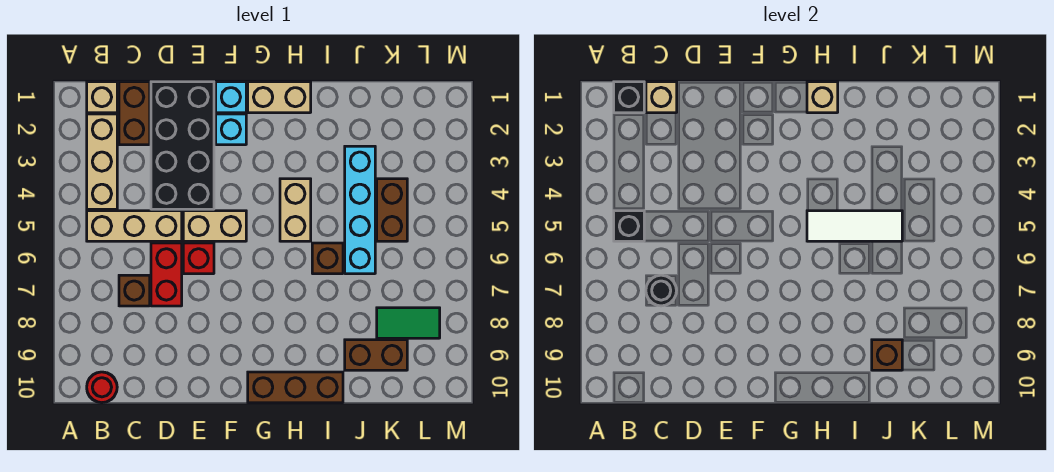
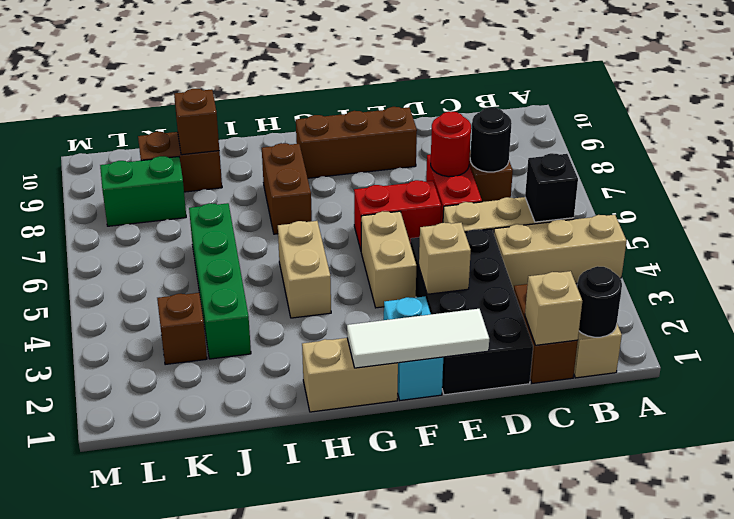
black 1x1 brick [614,82,644,113] -> black 1x1 round brick [577,266,622,337]
tan 1x3 brick [87,114,117,209] -> tan 1x3 brick turned to [494,215,627,290]
red 1x1 round brick [87,372,117,403] -> red 1x1 round brick moved to [431,112,471,177]
tan 1x2 brick [183,211,246,241] -> tan 1x2 brick turned to [361,211,416,308]
red 1x1 brick [183,243,214,274] -> red 1x2 brick [354,180,441,250]
brown 1x3 brick [248,372,343,403] -> brown 1x3 brick moved to [296,107,417,178]
tan 1x1 brick [807,82,838,113] -> tan 1x1 brick moved to [419,223,471,294]
white 1x3 tile [807,211,902,241] -> white 1x3 tile moved to [347,309,489,368]
brown 1x1 brick [312,243,343,274] -> brown 1x1 brick moved to [157,293,207,365]
cyan 1x4 brick [345,146,375,274] -> green 1x4 brick [189,203,251,359]
brown 1x2 brick [377,179,407,241] -> brown 1x2 brick moved to [262,143,312,234]
green 1x2 tile [377,308,440,338] -> green 1x2 brick [100,156,186,226]

